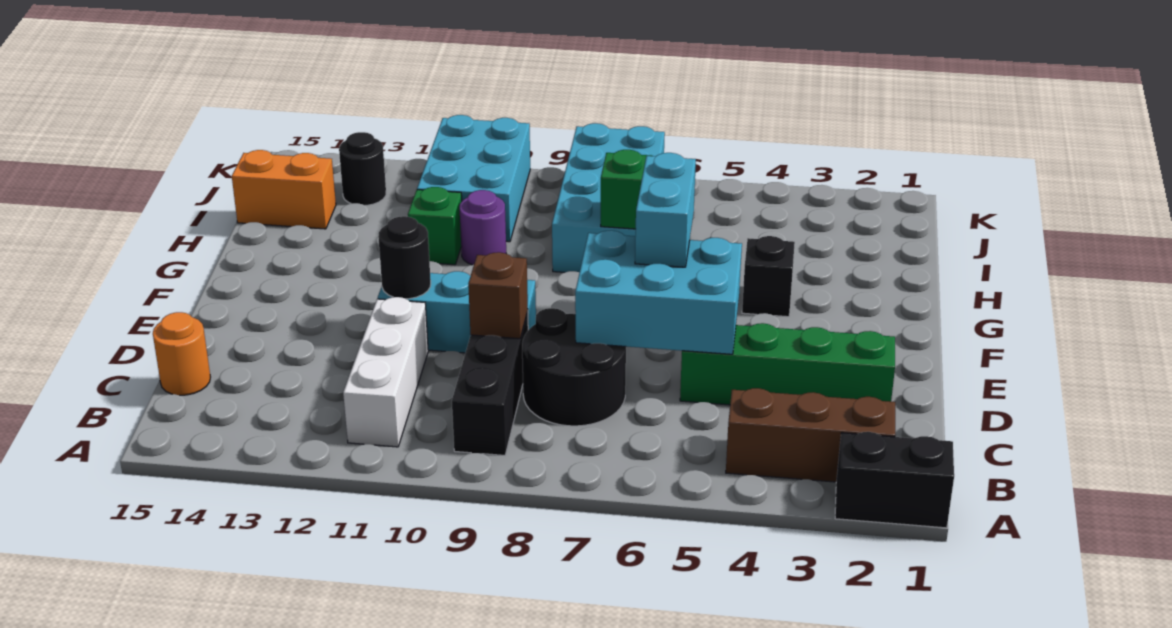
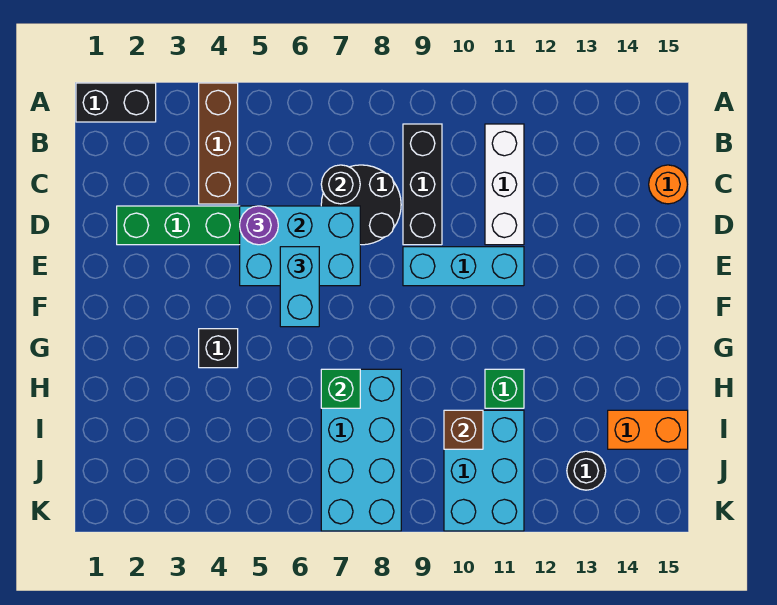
brown 1x3 brick [726,388,895,482] -> brown 1x3 brick turned to [199,83,238,204]
brown 1x1 brick [468,252,528,339] -> brown 1x1 brick moved to [444,410,483,449]
black 1x1 round brick [378,216,431,299] -> black 1x1 round brick moved to [321,165,360,204]
purple 1x1 round brick [460,190,506,265] -> purple 1x1 round brick moved to [240,206,278,245]

